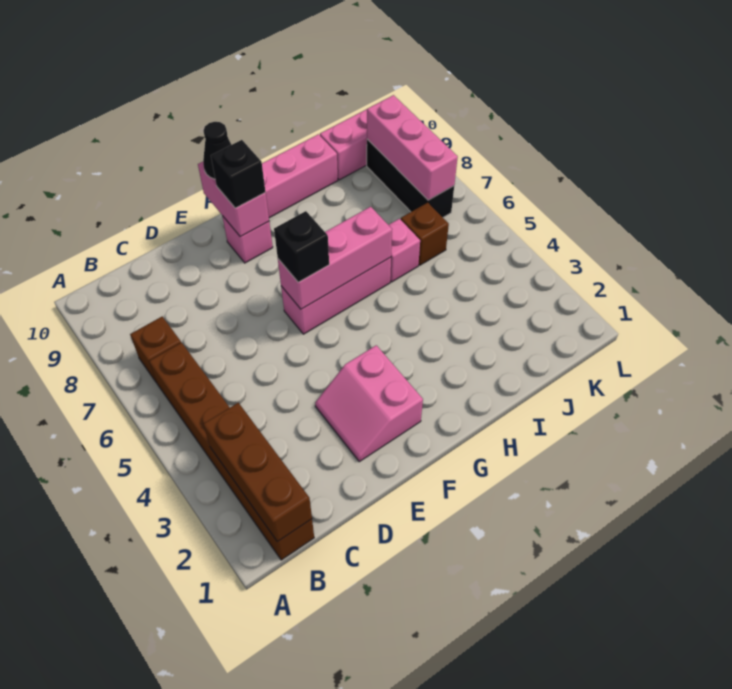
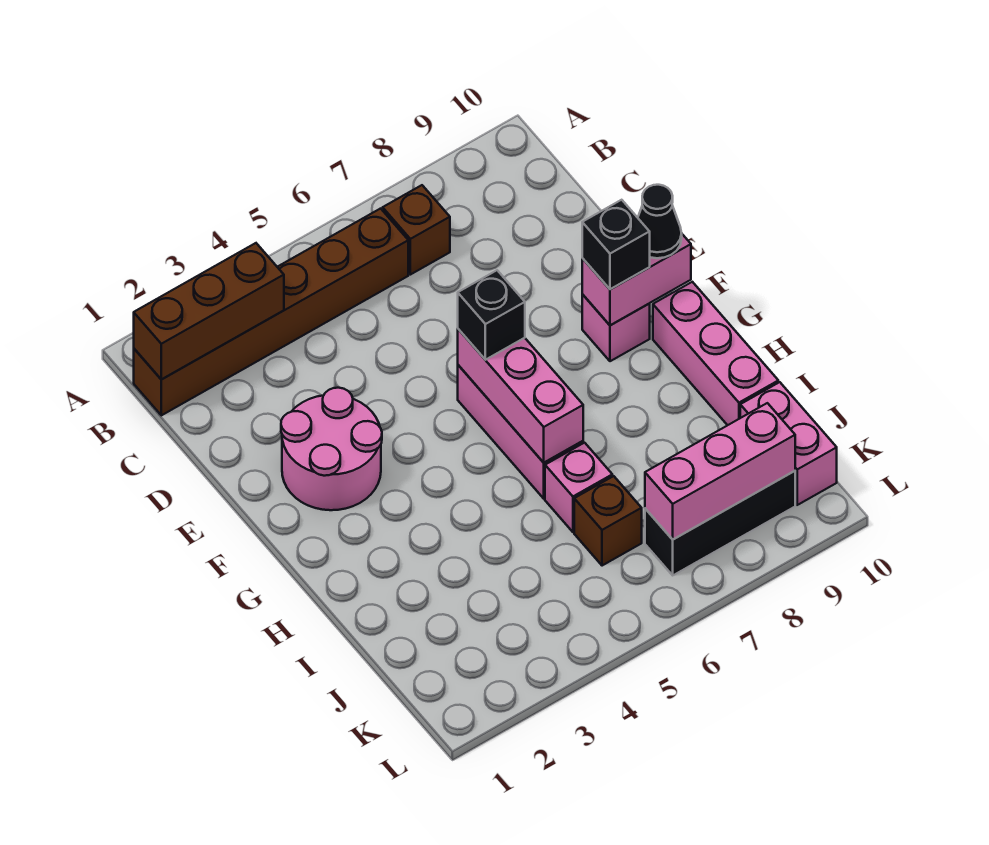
pink 2x2 slope [315,345,423,462] -> pink 2x2 round brick [281,388,382,510]

